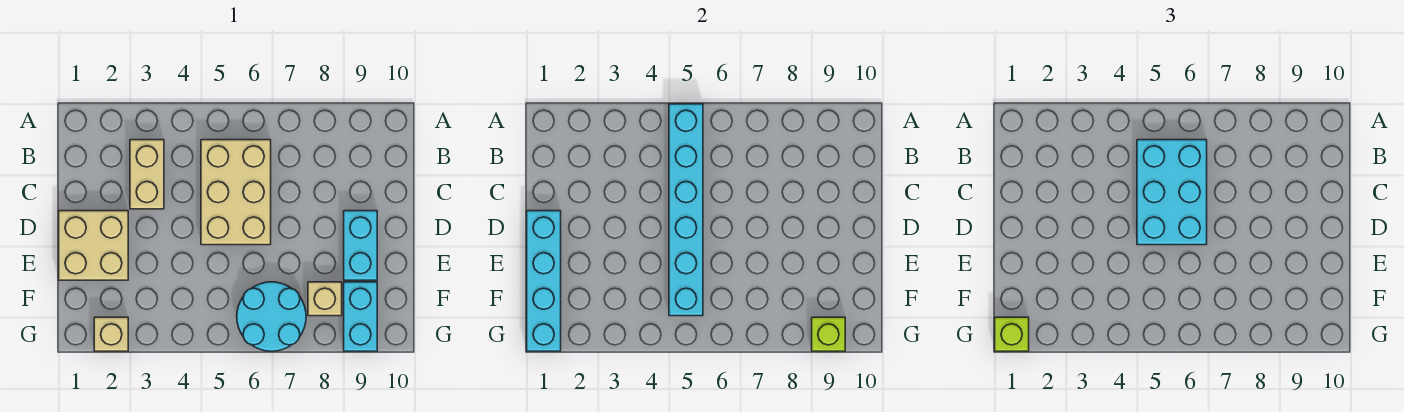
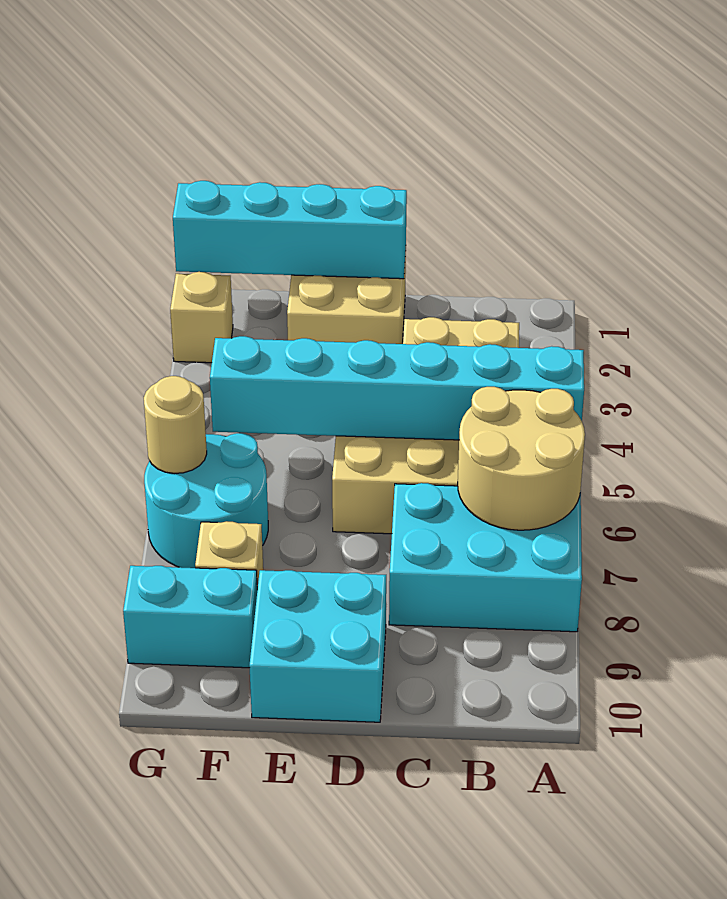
none -> tan 2x2 round brick [458,387,585,530]
cyan 2x3 brick [1137,140,1207,245] -> cyan 2x3 brick moved to [389,483,582,632]
cyan 1x2 brick [344,211,377,280] -> cyan 2x2 brick [249,570,386,722]
lime 1x1 brick [995,317,1029,351] -> none
none -> tan 1x1 round brick [144,376,207,473]
lime 1x1 brick [812,317,845,351] -> none

